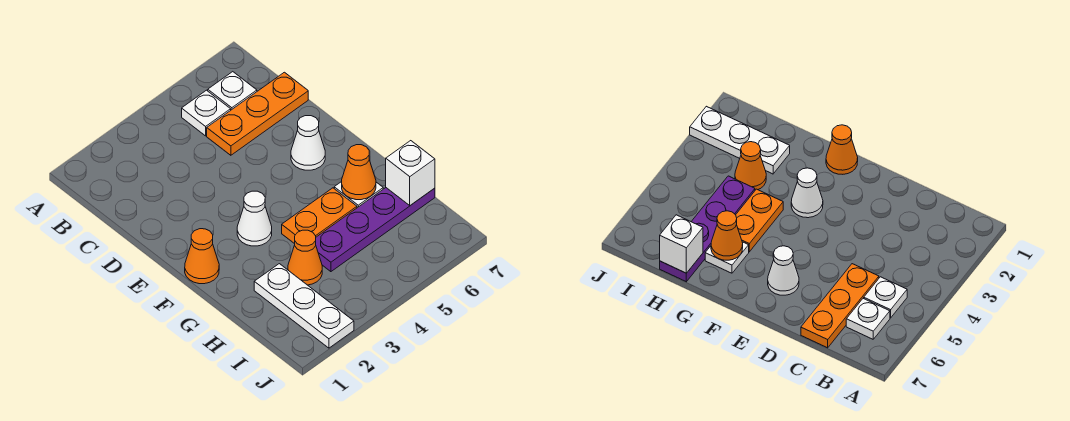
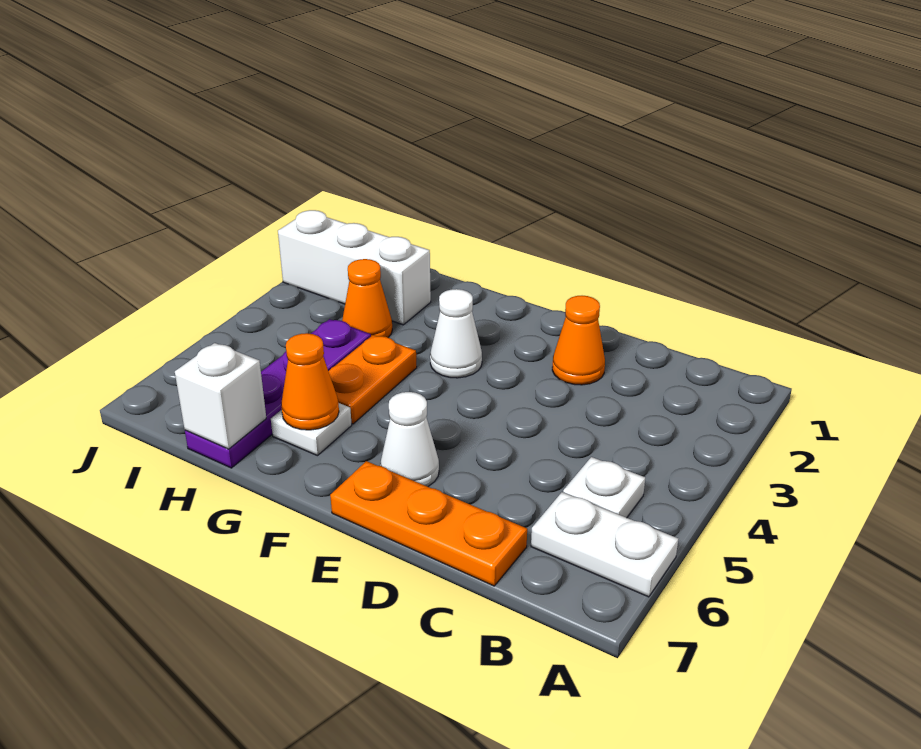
white 1x1 plate [208,72,257,110] -> white 1x2 plate [531,492,678,597]
orange 1x3 plate [207,72,308,155] -> orange 1x3 plate turned to [330,461,527,586]
orange 1x1 cone [185,229,219,284] -> orange 1x1 cone moved to [552,296,605,385]
white 1x3 plate [254,264,354,348] -> white 1x3 brick [278,210,431,325]

